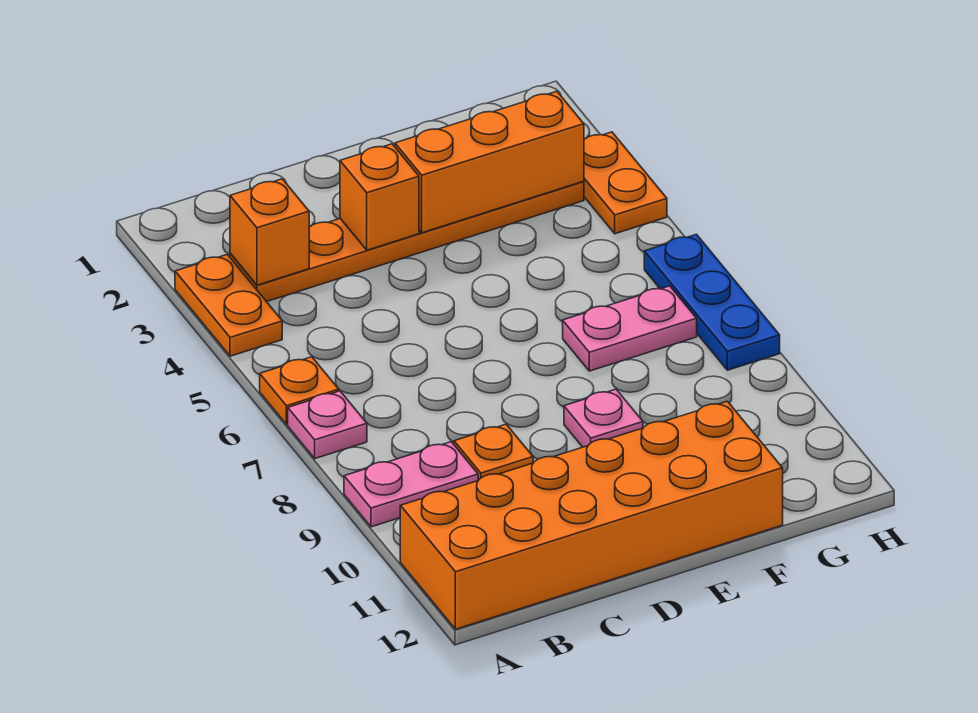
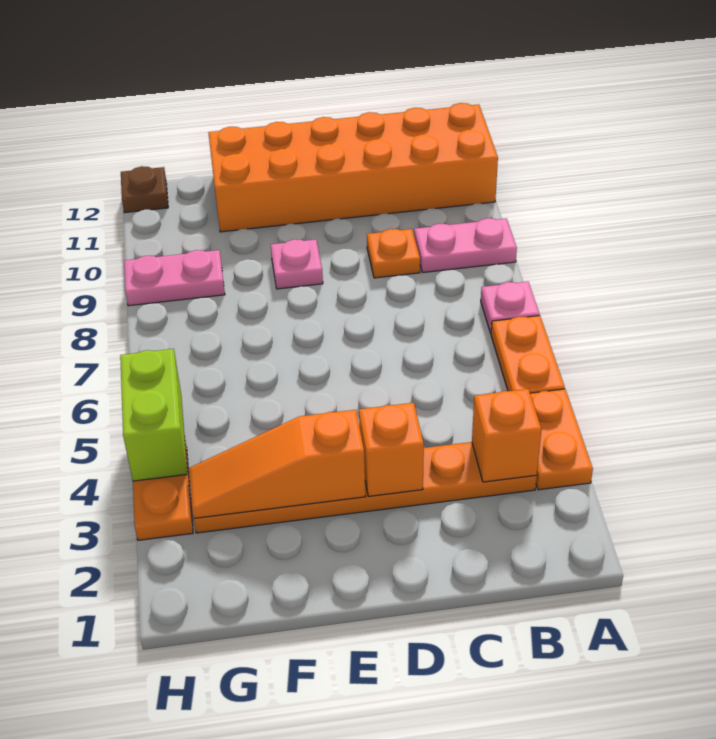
orange 1x1 plate [260,357,339,425] -> orange 1x2 plate [491,316,565,393]
orange 1x3 brick [395,91,584,233] -> orange 1x3 slope [189,410,366,518]
pink 1x2 plate [563,286,697,371] -> pink 1x2 plate moved to [124,250,225,306]
none -> lime 1x2 brick [120,349,187,481]
blue 1x3 plate [644,234,780,370] -> none
none -> brown 1x1 plate [121,166,168,213]

